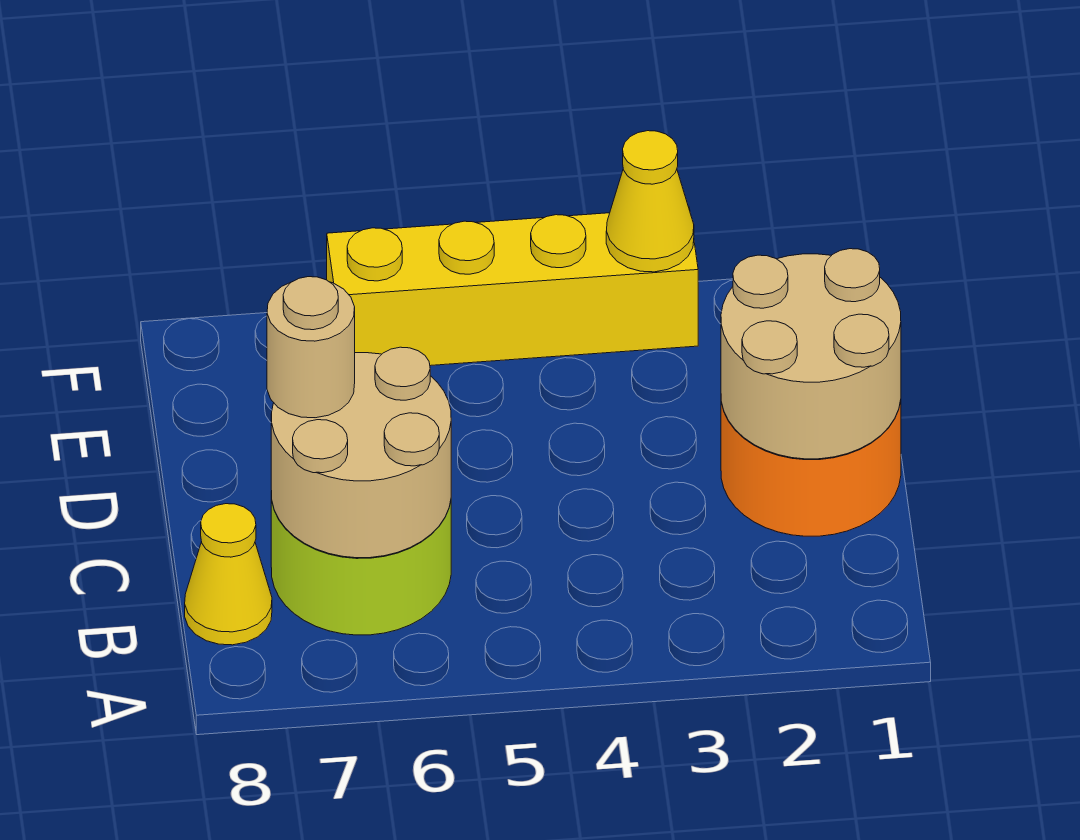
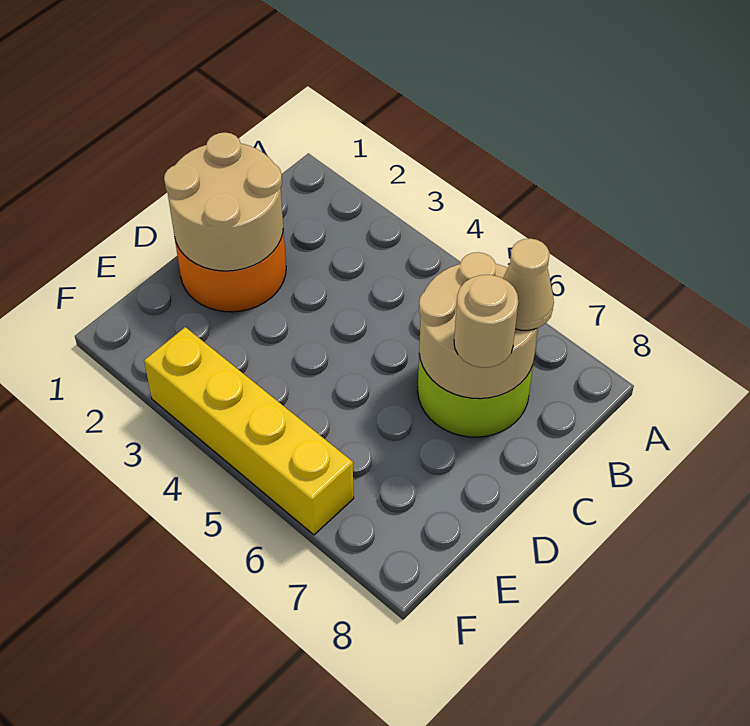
none -> tan 1x1 cone [503,239,554,330]
yellow 1x1 cone [185,504,272,645] -> none
yellow 1x1 cone [606,131,694,272] -> none

